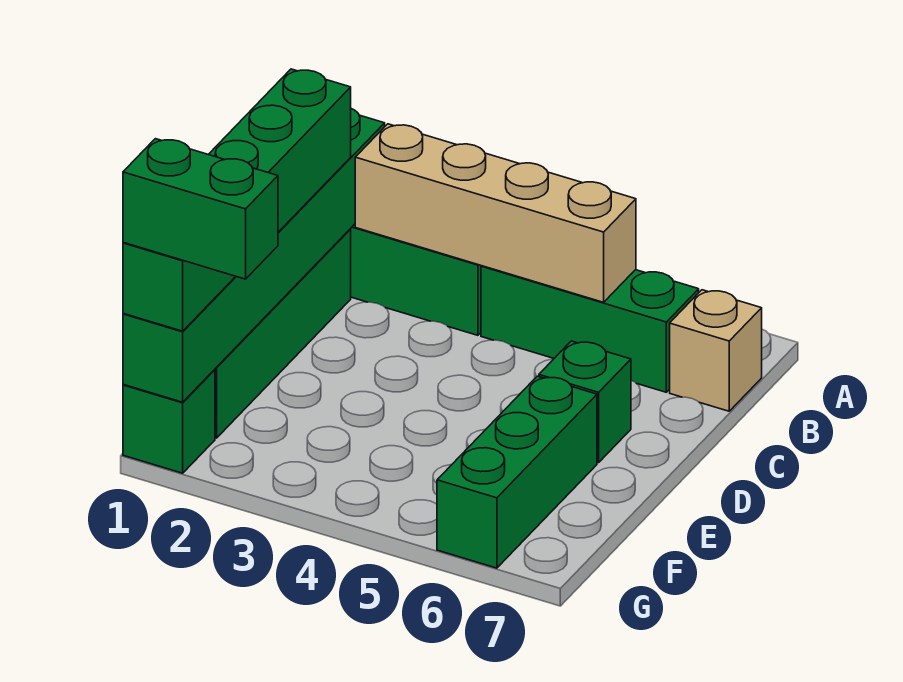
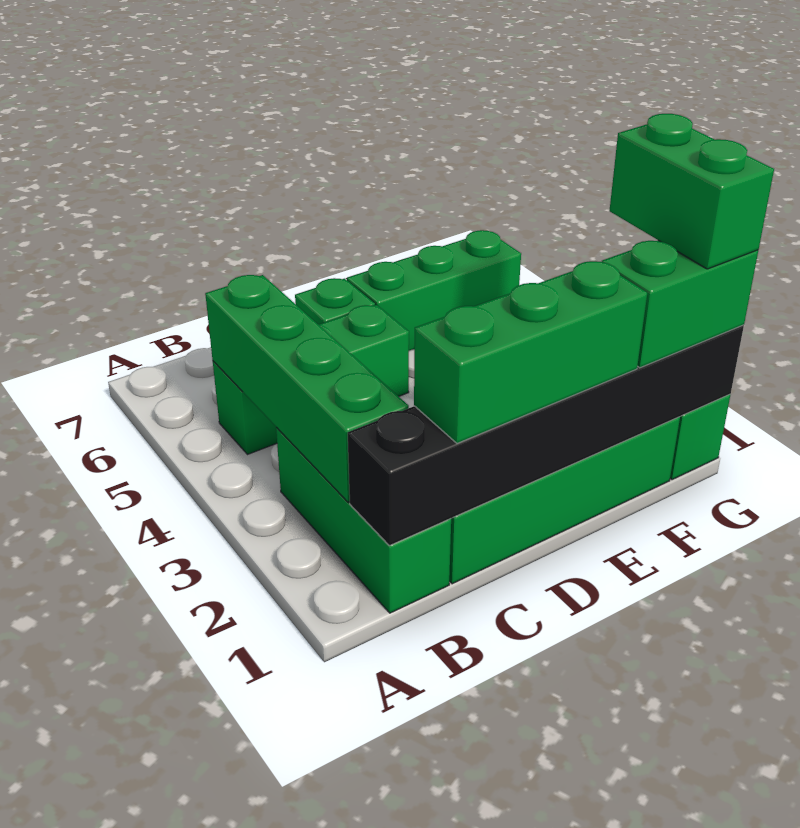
green 1x6 brick [123,109,385,402] -> black 1x6 brick [348,325,744,546]
tan 1x4 brick [355,124,636,302] -> green 1x4 brick [205,275,409,502]
green 1x3 brick [481,266,699,392] -> green 1x3 brick turned to [213,305,409,455]
tan 1x1 brick [670,290,762,411] -> none

